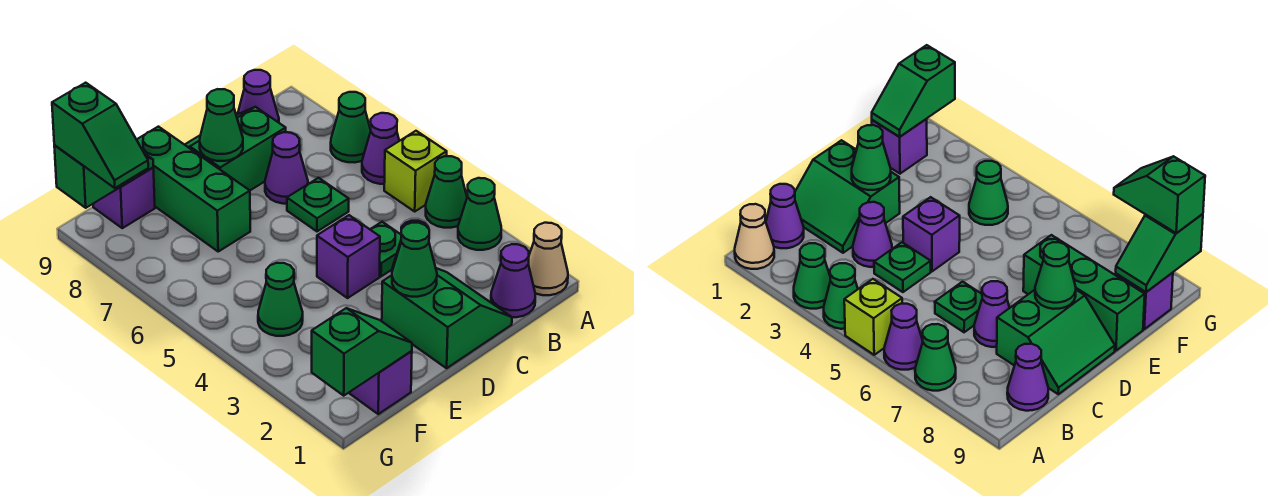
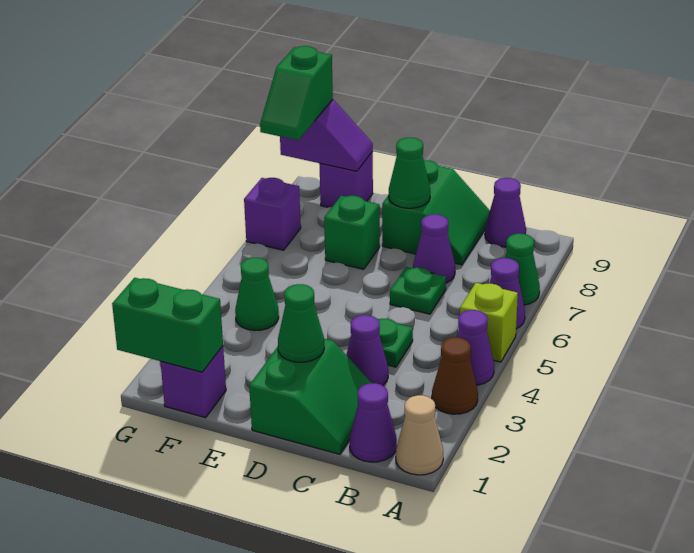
green 1x1 cone [458,178,501,250] -> brown 1x1 cone [432,337,478,414]
green 1x1 cone [426,156,467,228] -> purple 1x1 cone [457,310,494,385]
green 2x2 slope [185,107,286,190] -> green 2x2 slope turned to [382,160,490,265]
purple 1x1 brick [317,215,380,298] -> purple 1x1 brick moved to [244,178,301,250]
green 1x3 brick [137,127,250,251] -> green 1x1 brick [324,196,380,269]
green 1x2 slope [312,308,412,396] -> green 1x2 brick [112,278,223,372]
green 1x2 slope [54,145,153,208] -> purple 1x2 slope [280,100,373,171]

